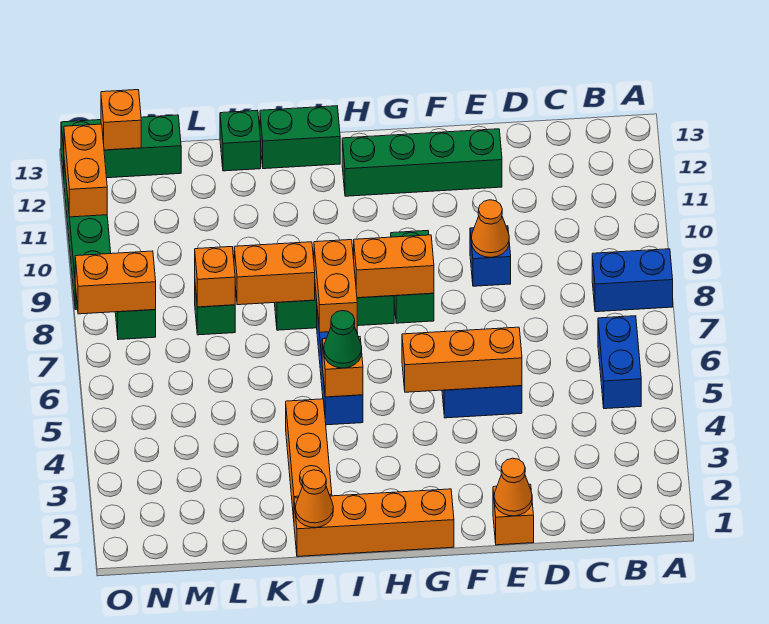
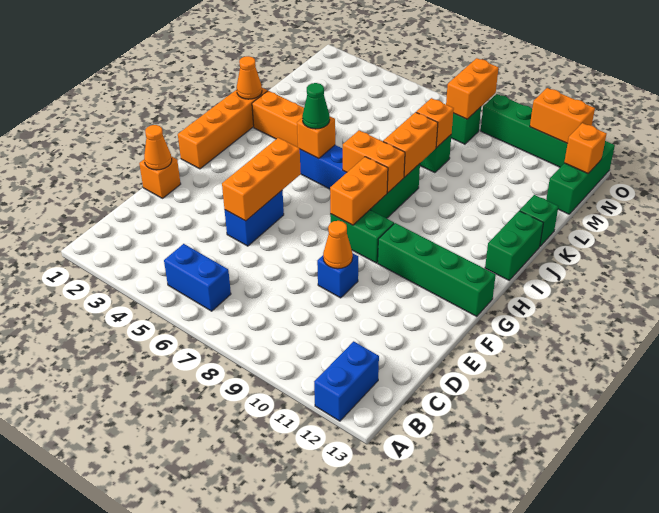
blue 1x2 brick [592,249,673,312] -> blue 1x2 brick moved to [314,341,379,421]
green 1x4 brick [342,129,502,196] -> green 1x4 brick turned to [378,223,496,317]

